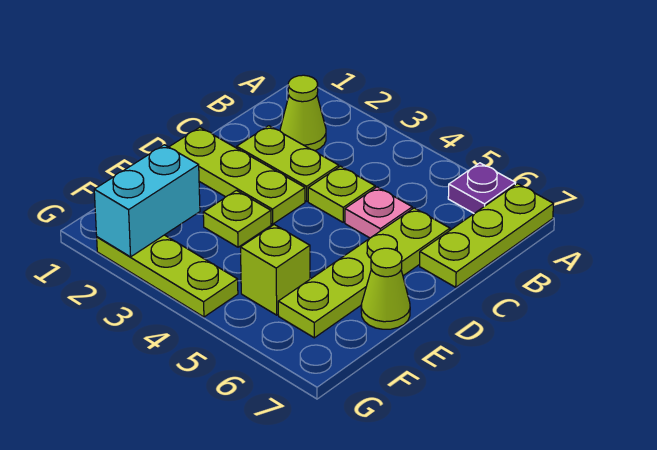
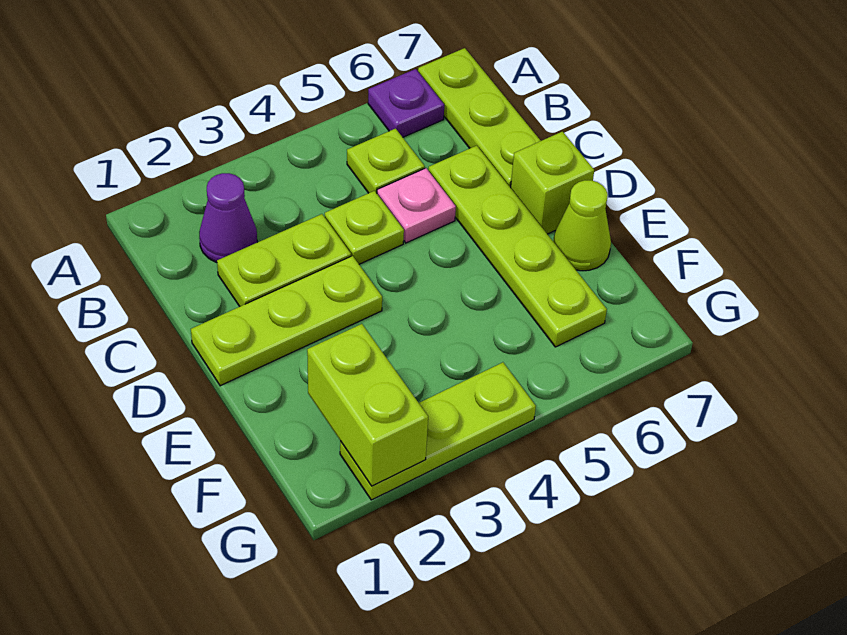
lime 1x1 cone [280,75,326,151] -> purple 1x1 cone [199,173,257,262]
lime 1x1 plate [203,190,271,247] -> lime 1x1 plate moved to [347,129,425,193]
cyan 1x2 brick [94,145,200,257] -> lime 1x2 brick [307,324,428,486]
lime 1x1 brick [241,225,310,315] -> lime 1x1 brick moved to [511,132,594,234]

